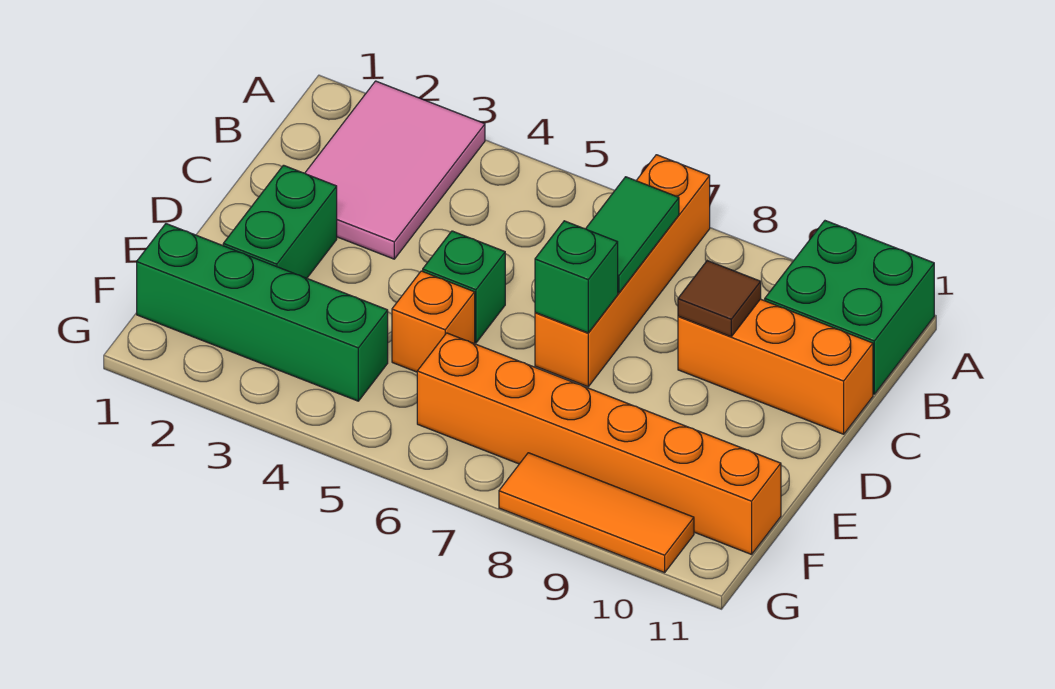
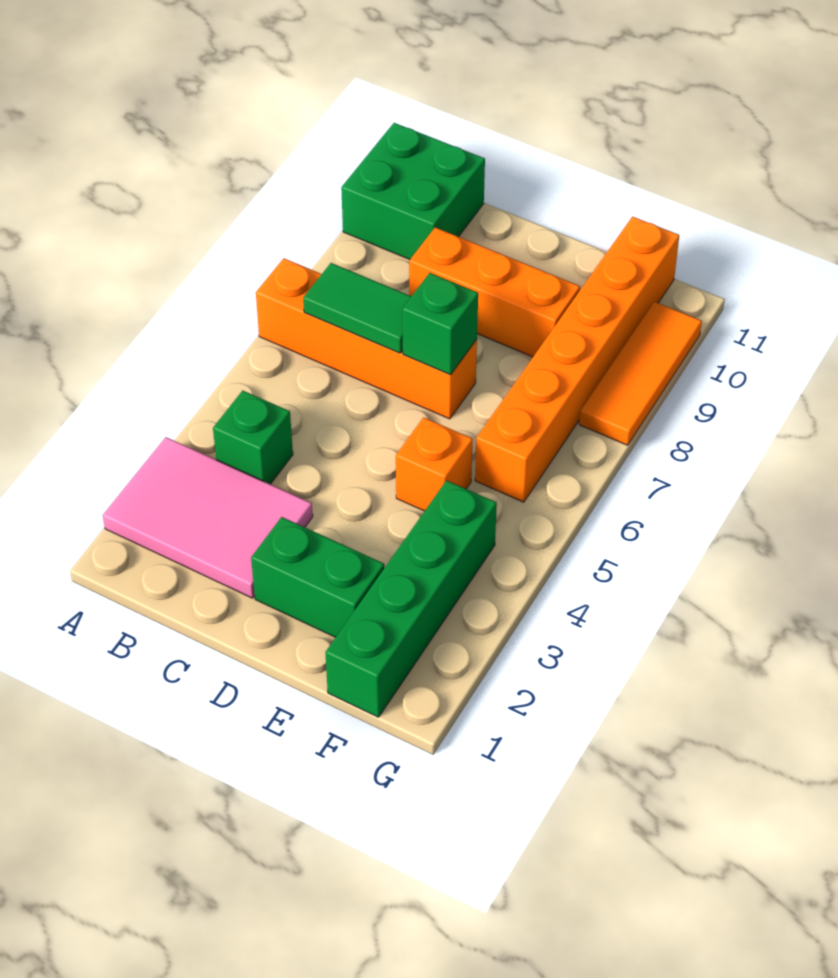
orange 1x3 brick [678,299,873,434] -> orange 1x3 brick turned to [409,227,580,357]
brown 1x1 tile [678,261,761,336] -> none
green 1x1 brick [423,231,505,343] -> green 1x1 brick moved to [213,391,293,484]

